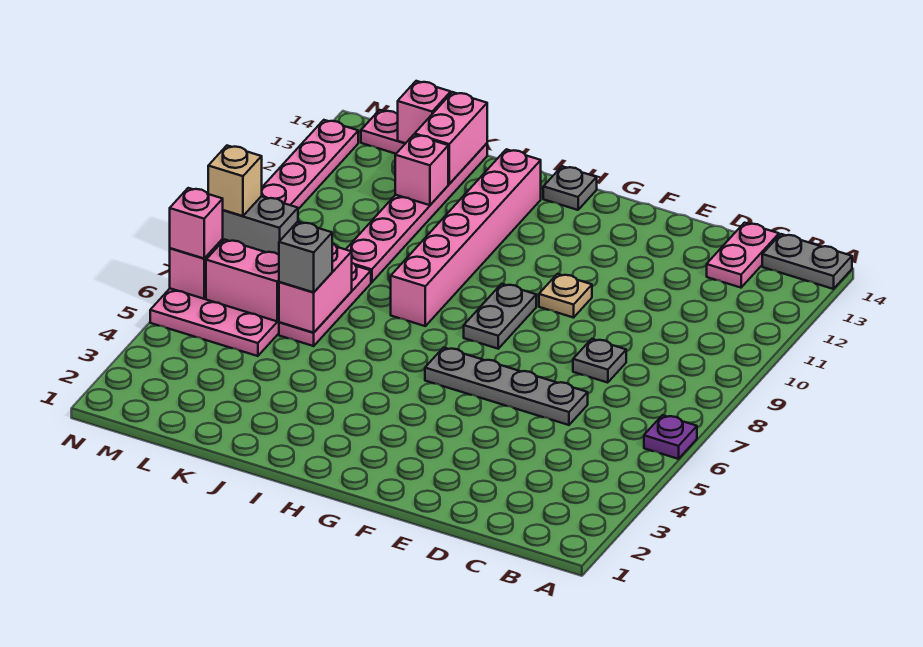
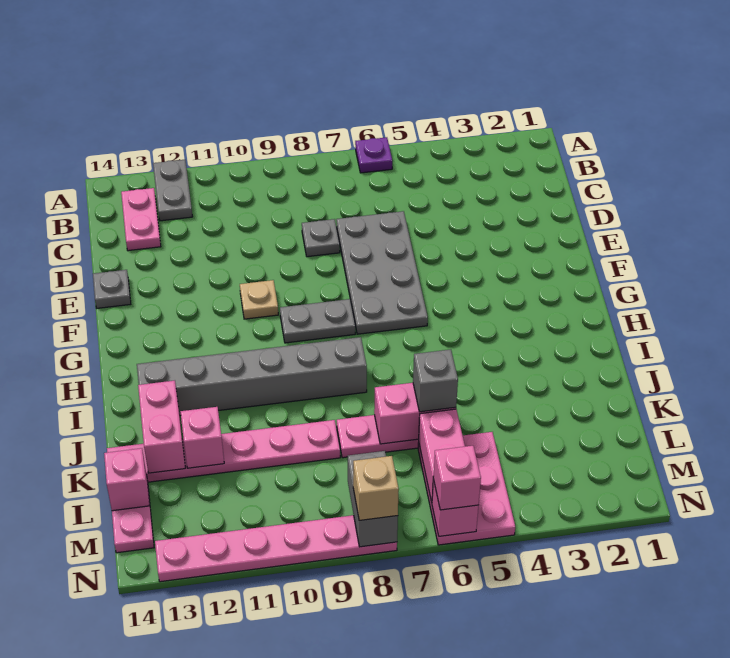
grey 1x2 plate [762,234,852,289] -> grey 1x2 plate moved to [153,160,193,221]
pink 1x2 plate [707,223,779,288] -> pink 1x2 plate turned to [121,188,161,251]
grey 1x4 plate [425,348,588,425] -> grey 2x4 plate [336,211,428,334]
grey 1x1 plate [543,166,597,210] -> grey 1x1 plate moved to [93,270,131,308]
pink 1x6 brick [391,149,541,326] -> grey 1x6 brick [137,337,367,415]
pink 1x2 brick [415,92,487,184] -> pink 1x2 brick turned to [138,381,185,473]

